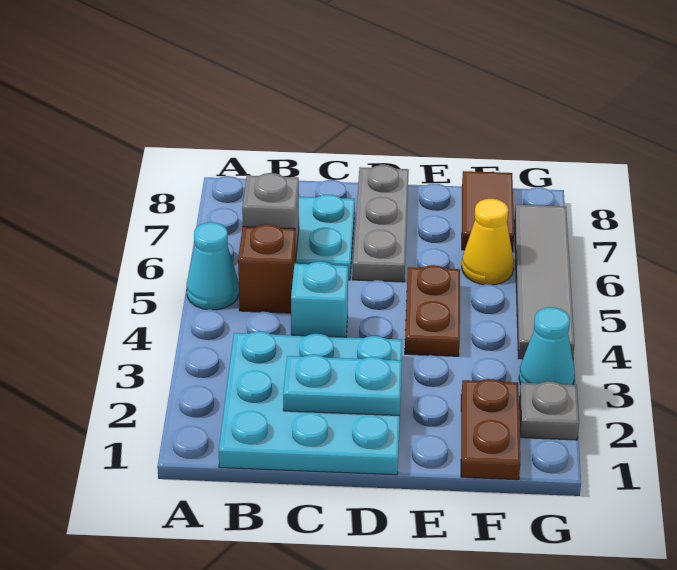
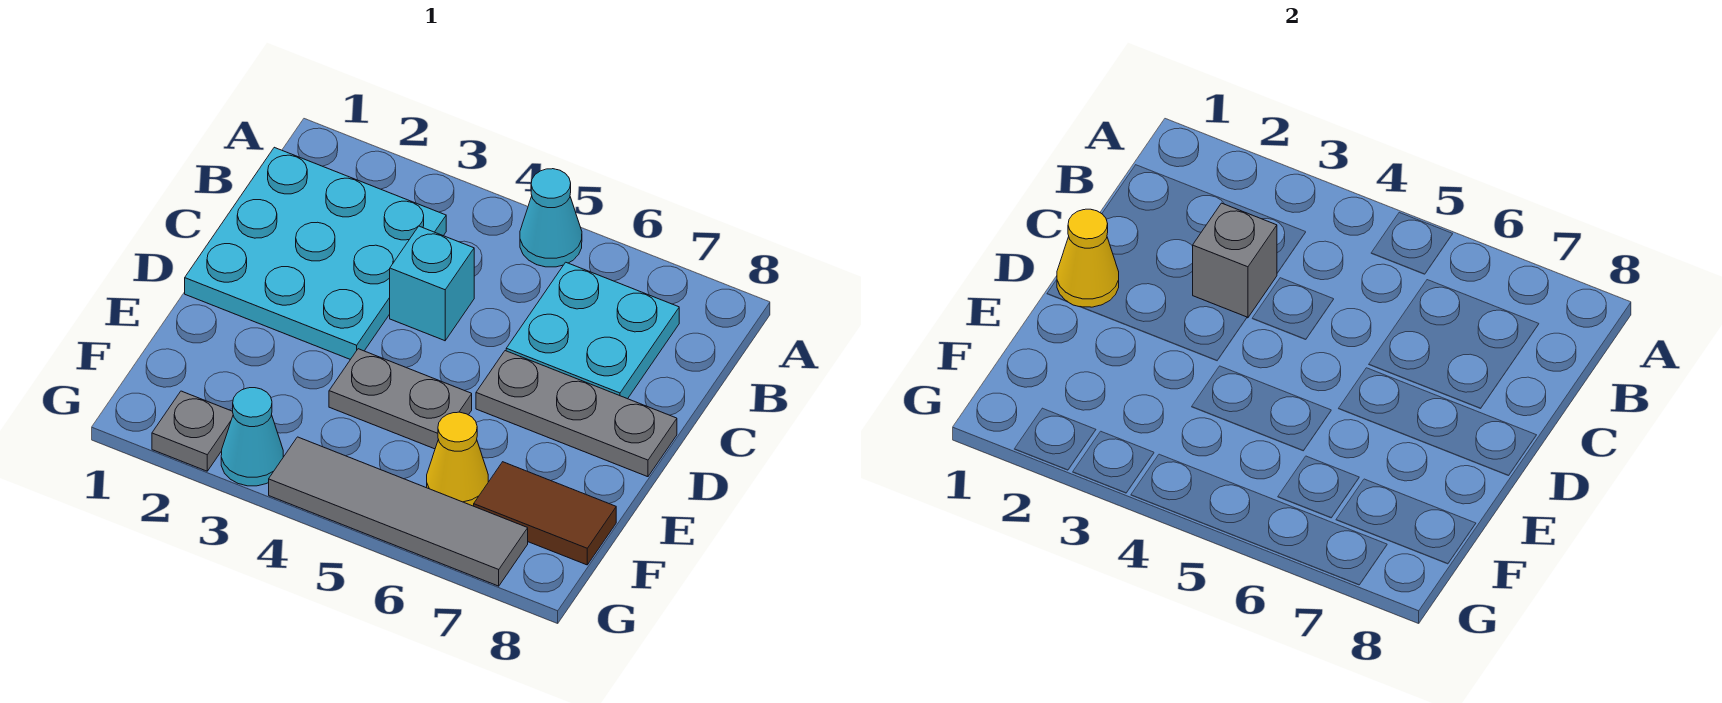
brown 1x1 brick [238,224,295,313] -> none
grey 1x1 brick [242,173,299,261] -> grey 1x1 brick moved to [1193,203,1277,318]
cyan 1x2 plate [283,355,402,416] -> none
none -> yellow 1x1 cone [1057,209,1119,307]
brown 1x2 plate [405,265,460,356] -> grey 1x2 plate [329,349,472,449]
brown 1x2 plate [461,379,520,480] -> none

